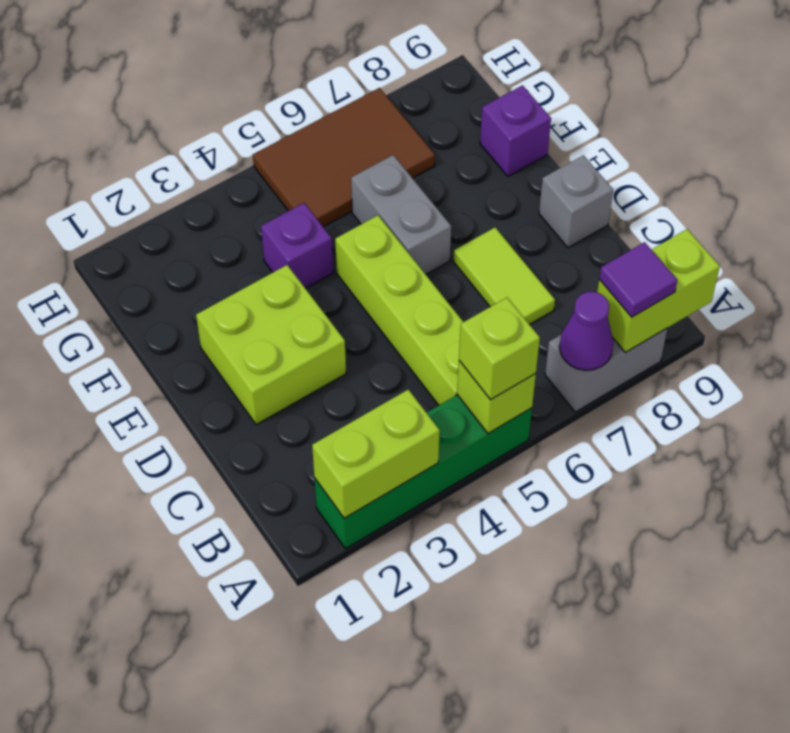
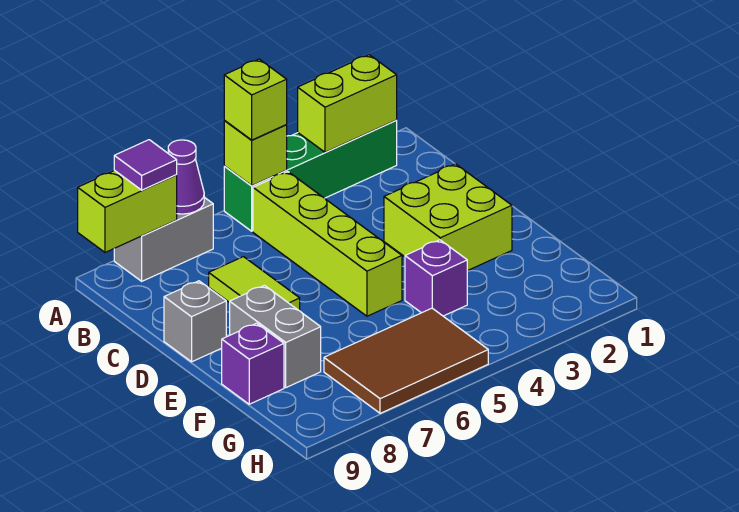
grey 1x2 brick [351,155,451,274] -> grey 1x2 brick moved to [230,285,321,387]

